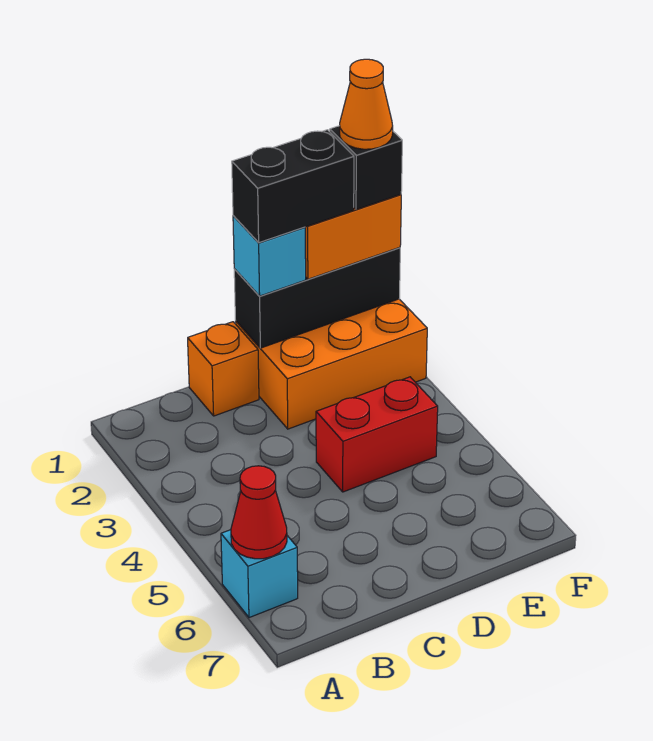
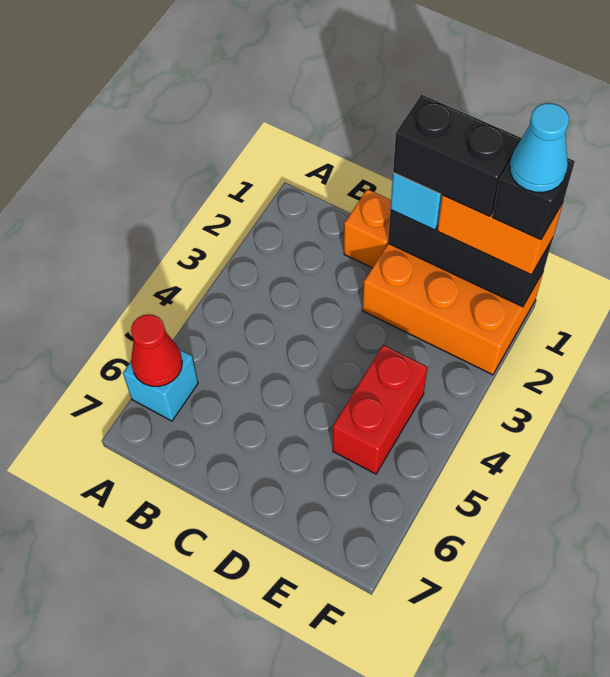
red 1x2 brick [316,377,438,492] -> red 1x2 brick turned to [333,345,427,474]
orange 1x1 cone [340,59,393,149] -> cyan 1x1 cone [510,103,569,192]

